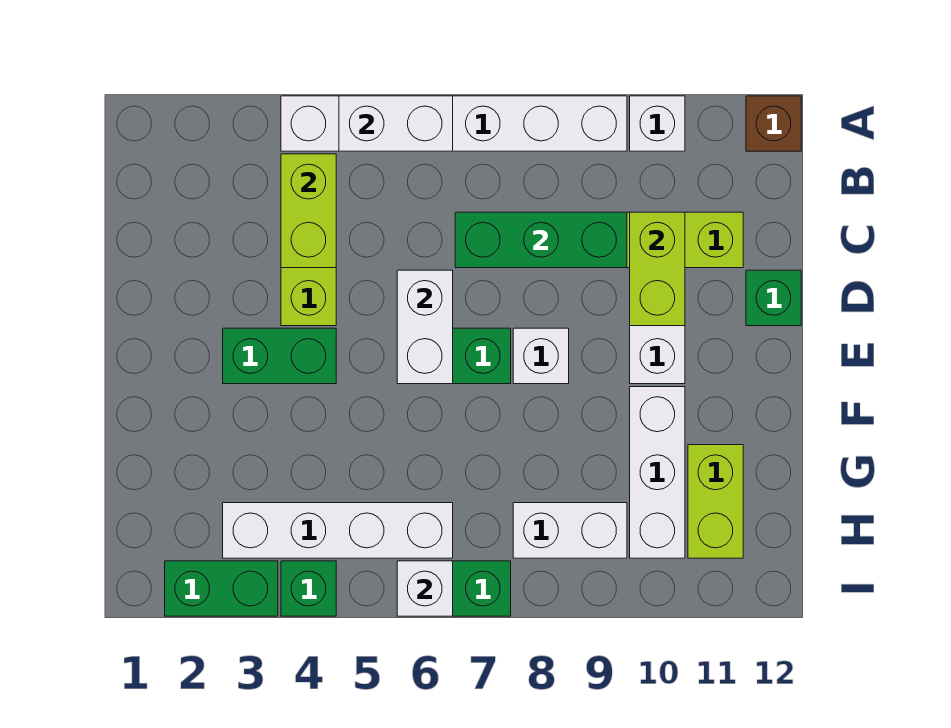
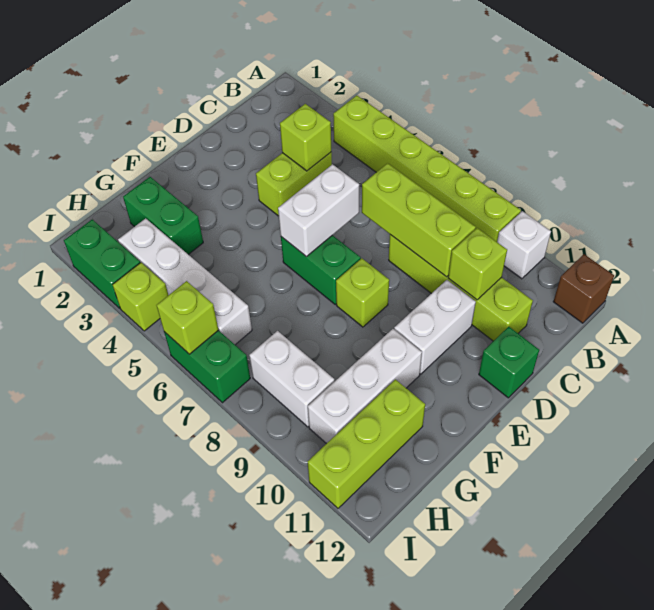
white 1x6 brick [281,96,627,151] -> lime 1x6 brick [333,95,521,242]
white 1x2 brick [339,96,453,151] -> none
lime 1x2 brick [281,154,336,268] -> lime 1x1 brick [280,104,331,171]
green 1x3 brick [455,212,627,268] -> lime 1x3 brick [362,163,476,277]
lime 1x2 brick [630,212,685,326] -> lime 1x1 brick [448,228,507,300]
green 1x2 brick [223,328,336,384] -> green 1x2 brick moved to [123,177,203,255]
white 1x1 brick [513,328,569,384] -> lime 1x1 brick [336,258,389,327]
lime 1x2 brick [688,445,743,558] -> lime 1x3 brick [307,379,425,508]
green 1x1 brick [281,561,336,616] -> lime 1x1 brick [113,263,168,331]
white 1x1 brick [397,561,453,616] -> lime 1x1 brick [157,281,218,354]

